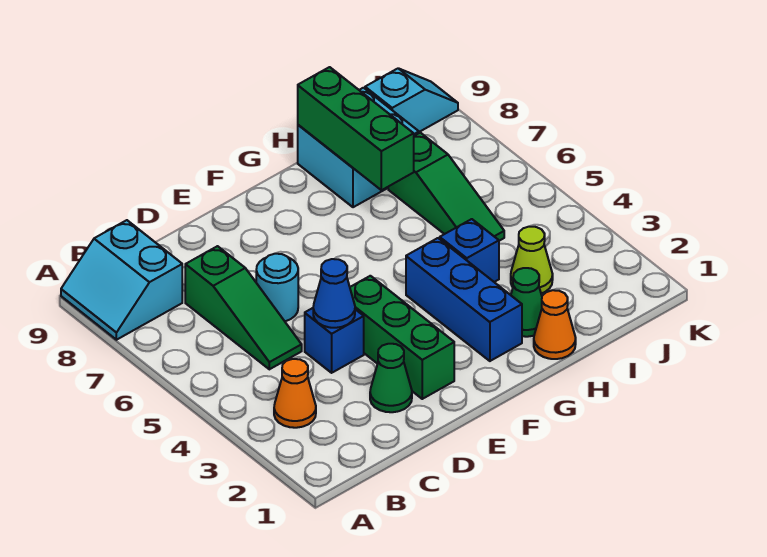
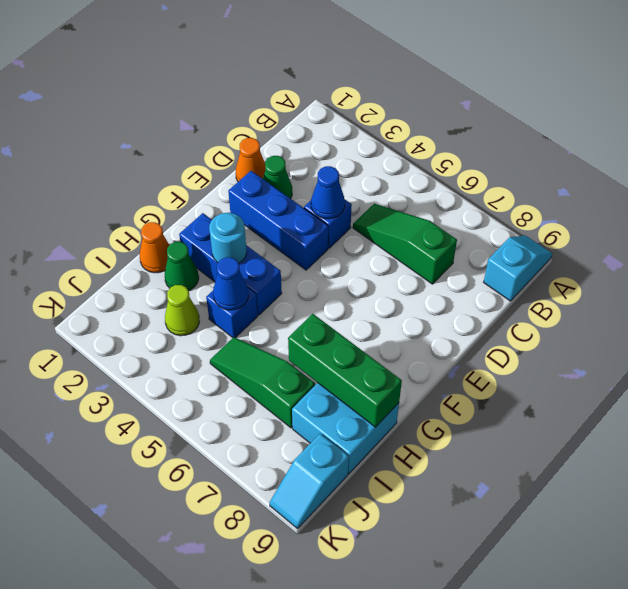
cyan 2x2 slope [61,220,182,340] -> cyan 1x2 slope [484,235,552,301]
orange 1x1 cone [274,359,316,428] -> orange 1x1 cone moved to [236,138,265,181]
cyan 1x1 round brick [256,254,298,321] -> cyan 1x1 round brick moved to [209,213,247,263]
green 1x3 brick [350,276,454,399] -> blue 1x3 brick [228,171,328,270]
none -> blue 1x1 cone [213,257,249,310]

